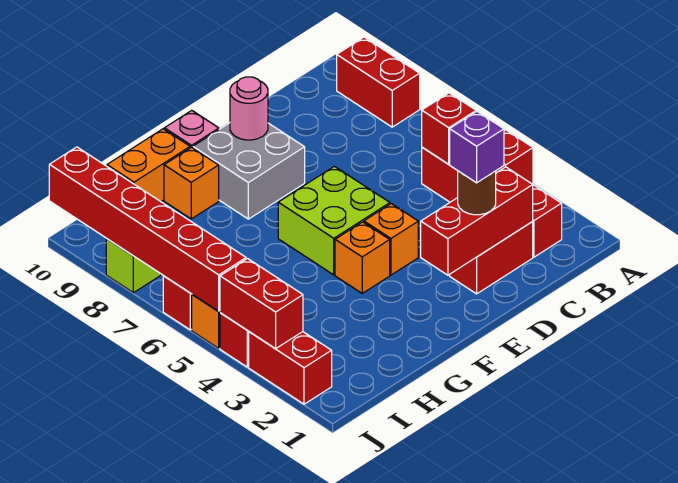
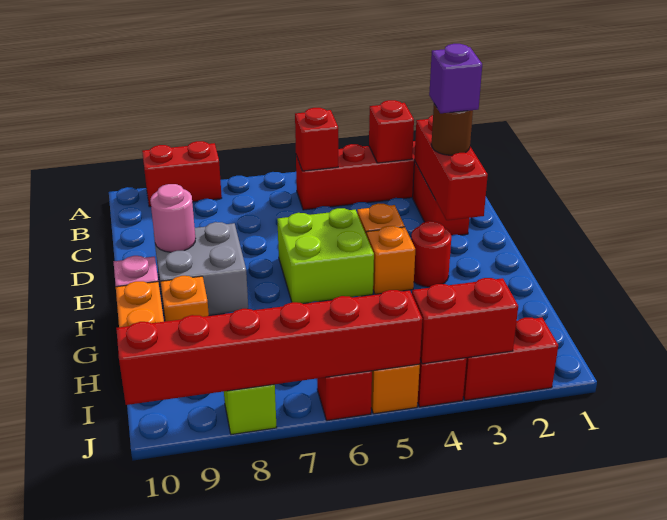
none -> red 1x1 round brick [411,221,451,287]

